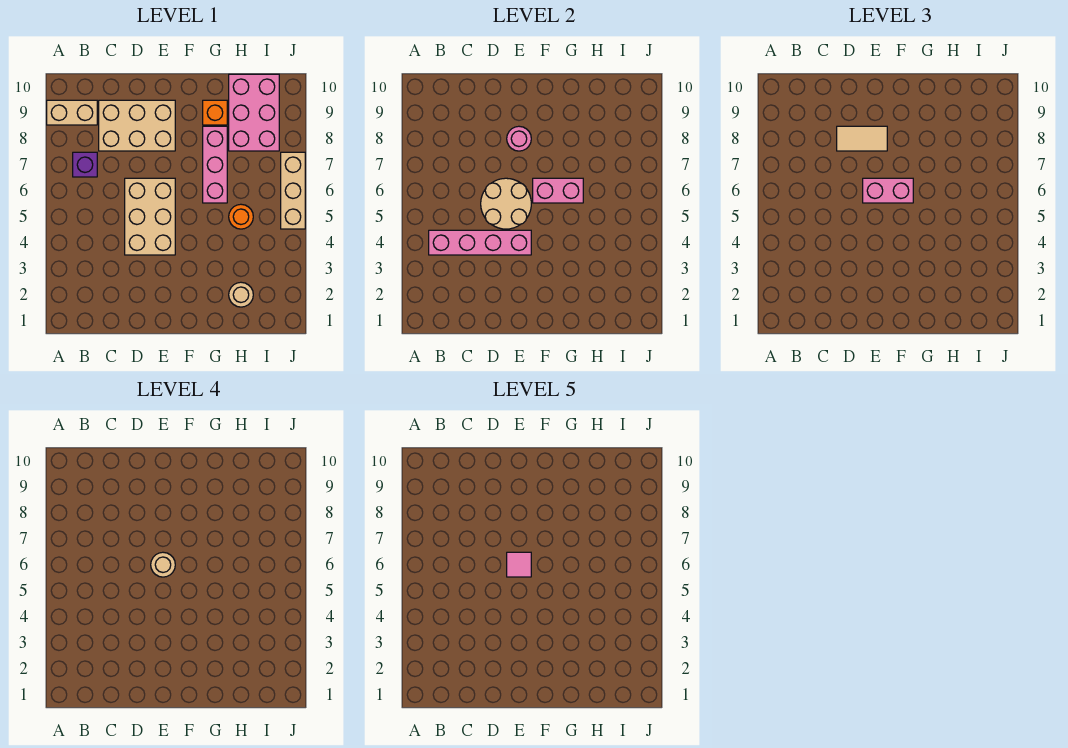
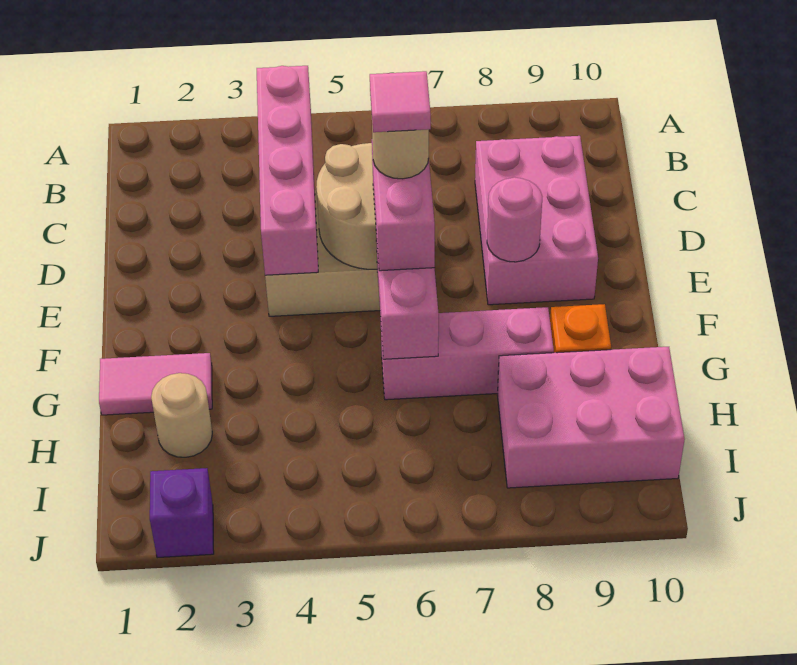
tan 1x2 brick [47,100,97,125] -> none
purple 1x1 brick [73,152,97,177] -> purple 1x1 brick moved to [150,468,214,558]
tan 2x3 brick [99,100,175,151] -> pink 2x3 brick [475,136,598,305]
tan 1x2 tile [837,126,887,151] -> none
none -> pink 1x2 tile [99,353,212,415]
orange 1x1 round brick [229,204,253,229] -> none
tan 1x3 brick [281,152,305,229] -> none

